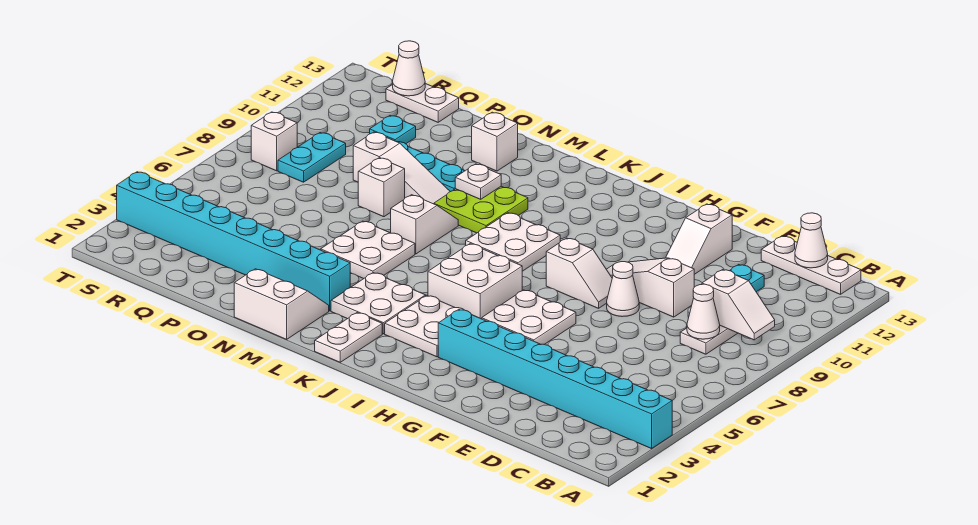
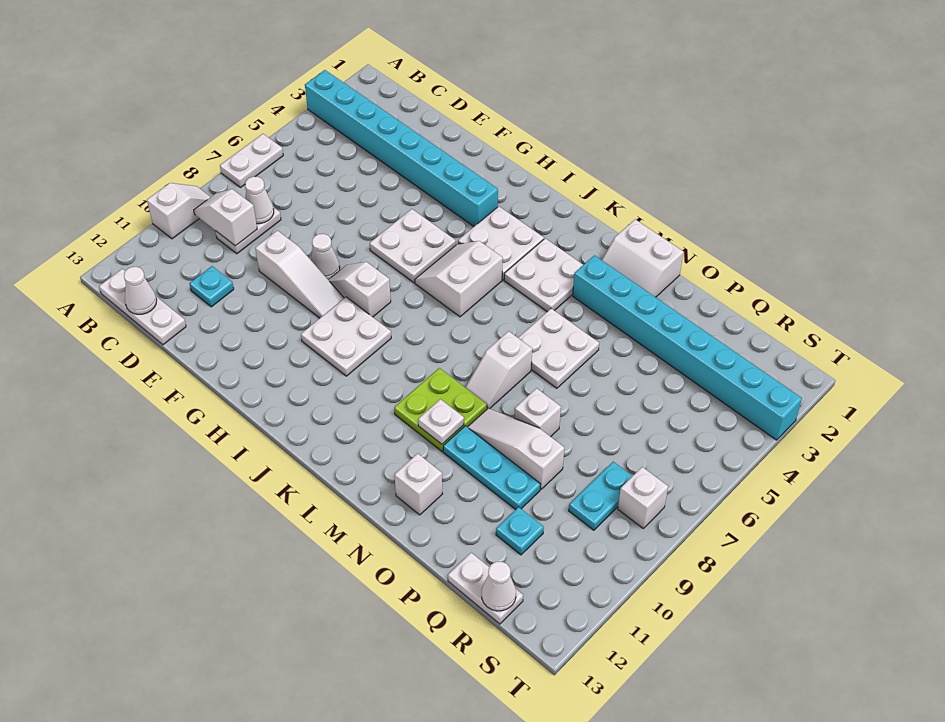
white 1x2 slope [666,204,732,274] -> white 1x2 slope moved to [147,183,210,239]
white 2x2 brick [428,244,522,319] -> white 2x2 slope [415,241,503,317]
white 2x2 plate [466,213,560,271] -> white 2x2 plate moved to [301,297,391,376]
white 1x2 plate [315,313,382,362] -> white 1x2 plate moved to [220,134,283,187]

